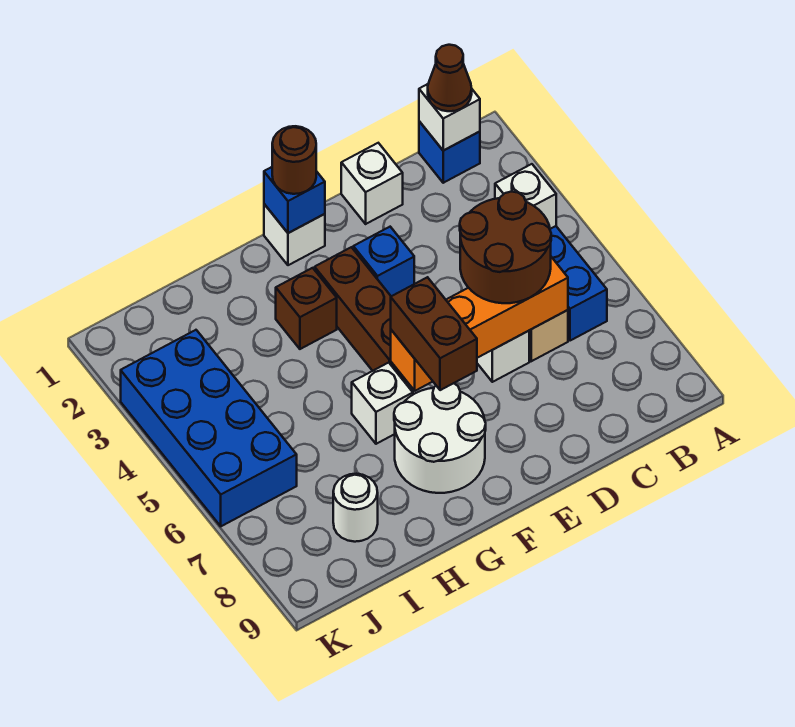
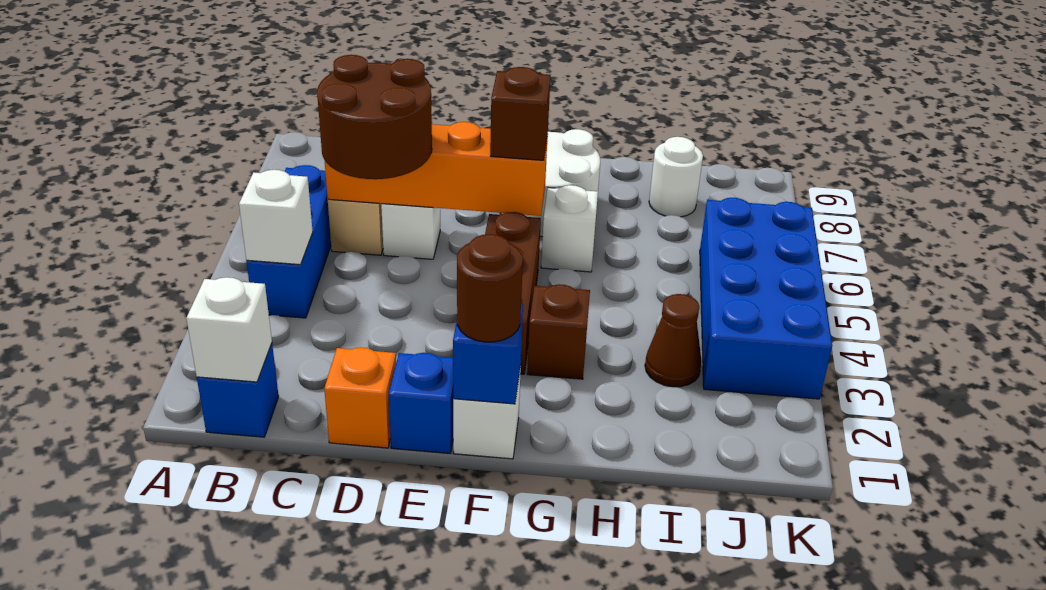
brown 1x1 cone [428,45,472,111] -> brown 1x1 cone moved to [645,294,702,387]
white 1x1 brick [341,143,403,224] -> orange 1x1 brick [324,347,396,448]
blue 1x1 brick [353,227,414,296] -> blue 1x1 brick moved to [389,353,453,453]
brown 1x2 brick [391,277,477,390] -> brown 1x1 brick [490,67,551,160]

